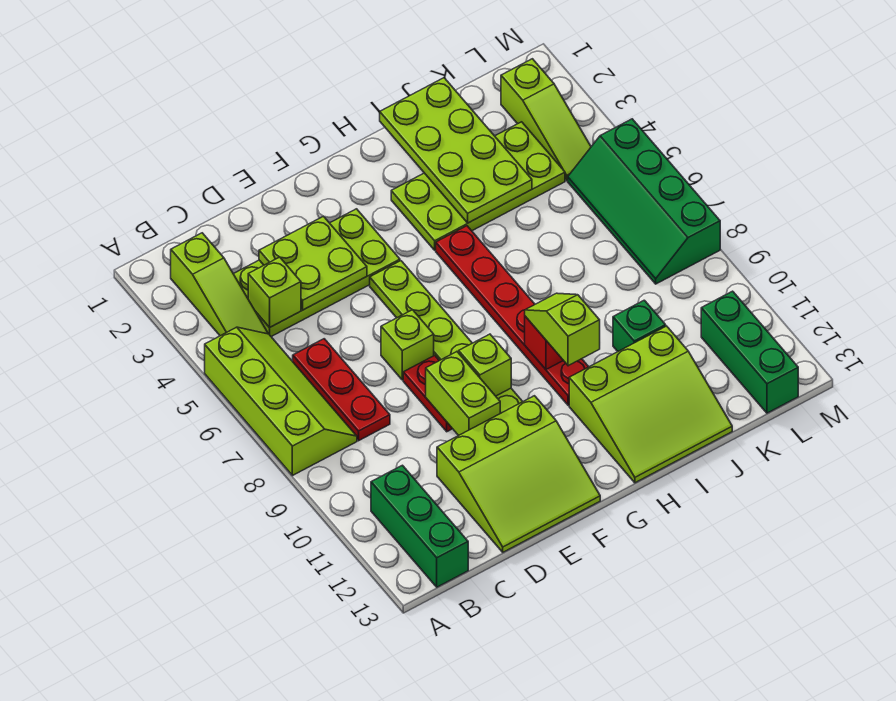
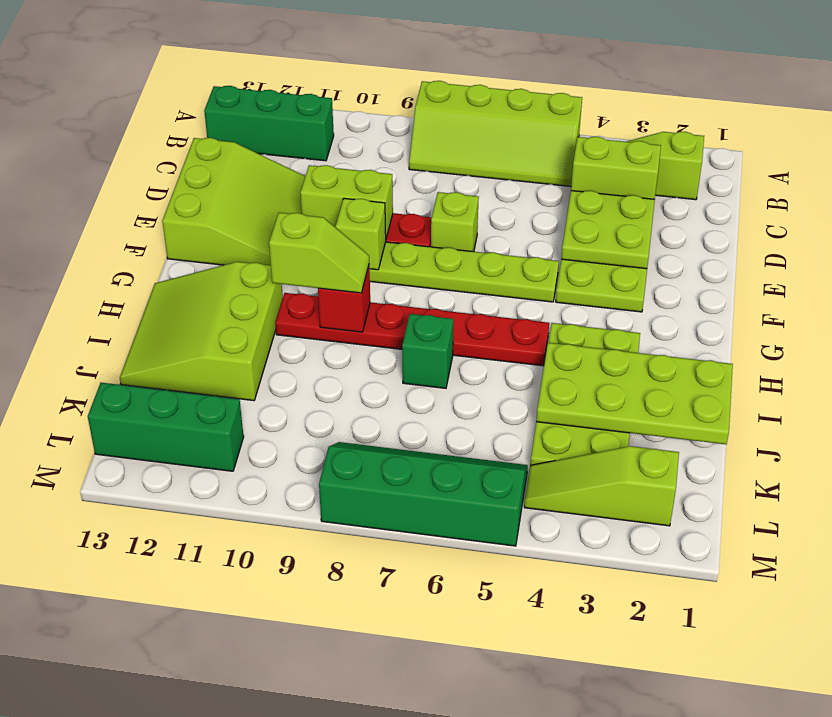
lime 1x1 brick [248,257,301,328] -> lime 1x2 brick [571,137,661,199]
red 1x3 plate [293,339,390,441] -> none
lime 3x3 slope [437,396,600,552] -> lime 3x3 slope turned to [162,138,305,265]
green 1x1 brick [613,300,666,351] -> green 1x1 brick moved to [402,314,453,388]

